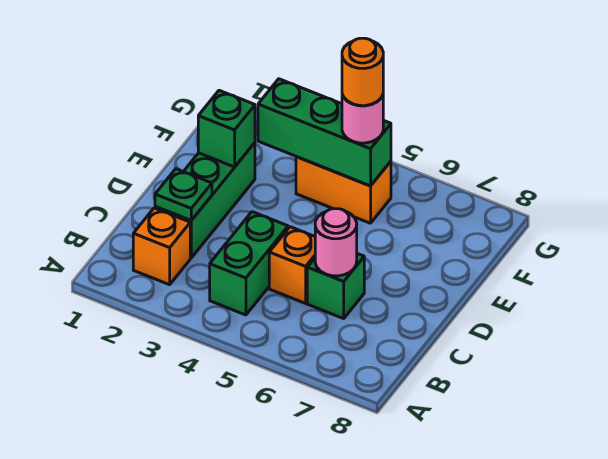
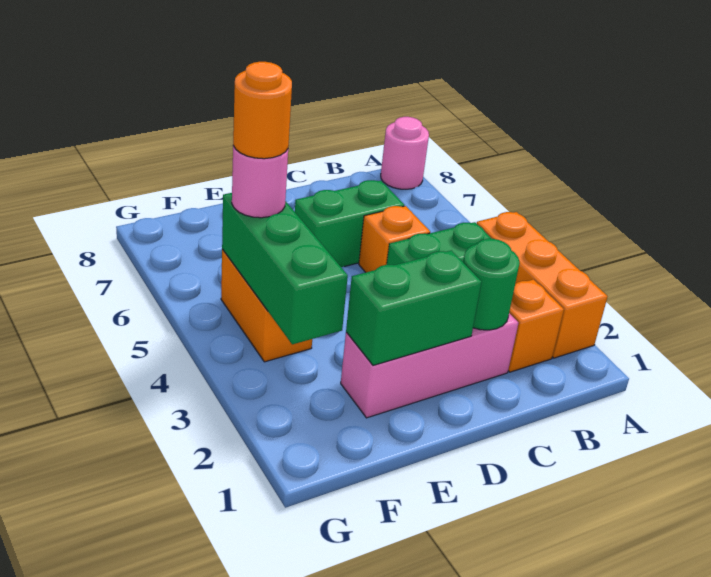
none -> orange 1x3 brick [477,212,608,358]
green 1x3 brick [155,143,255,258] -> pink 1x3 brick [341,313,518,418]
green 1x1 plate [155,169,212,220] -> green 1x1 round brick [463,239,520,330]
green 1x1 brick [307,254,364,319] -> green 1x2 brick [295,180,404,267]
pink 1x1 round brick [315,209,357,276] -> pink 1x1 round brick moved to [381,117,429,189]
green 1x1 brick [198,90,255,167] -> green 1x2 brick [346,250,482,365]

